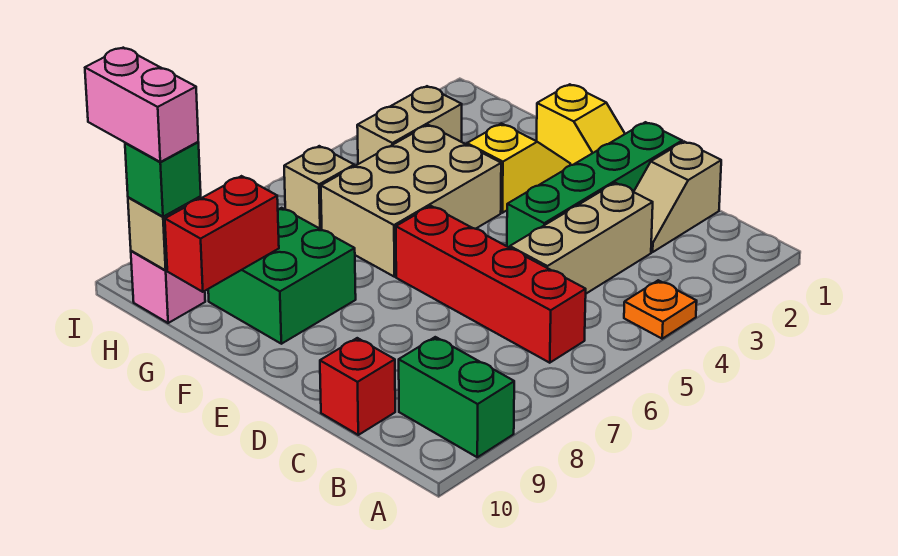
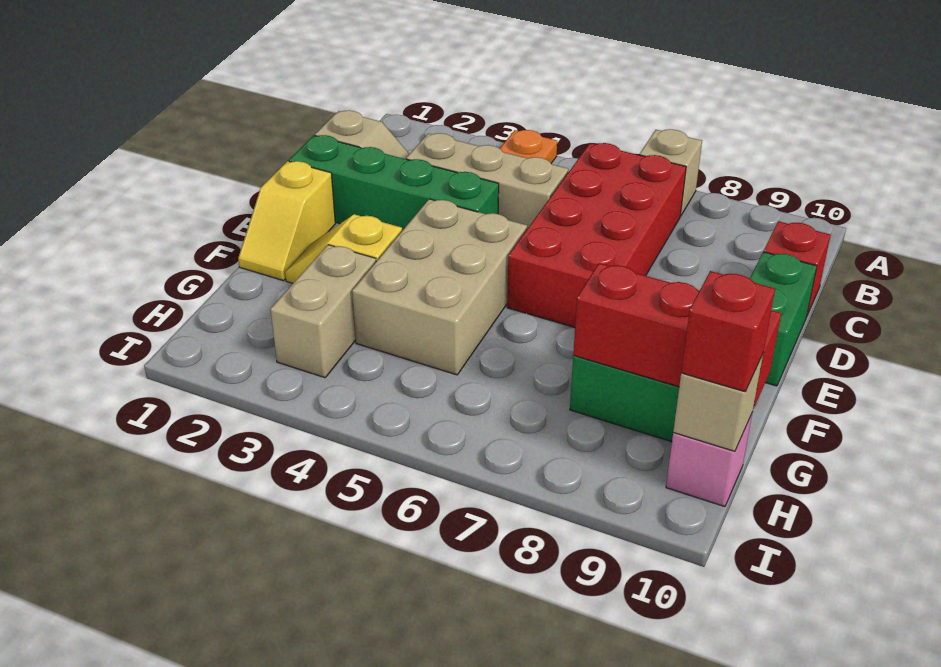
green 1x2 brick [399,337,514,457] -> green 1x2 brick moved to [750,252,817,386]
red 1x4 brick [396,206,586,363] -> red 2x4 brick [507,143,686,327]
yellow 1x2 slope [537,84,625,165] -> yellow 1x2 slope turned to [238,161,335,281]
tan 2x3 brick [321,125,501,277] -> tan 2x3 brick turned to [352,199,527,375]
red 1x2 brick [165,176,279,292] -> red 1x3 brick [573,263,781,409]
tan 1x2 brick [357,86,462,164] -> tan 1x2 brick turned to [270,245,376,378]
tan 1x1 brick [284,146,354,230] -> tan 1x1 brick moved to [639,129,702,216]
green 1x1 brick [125,142,201,217] -> red 1x1 brick [681,271,775,392]
pink 1x2 brick [85,48,198,162] -> none

